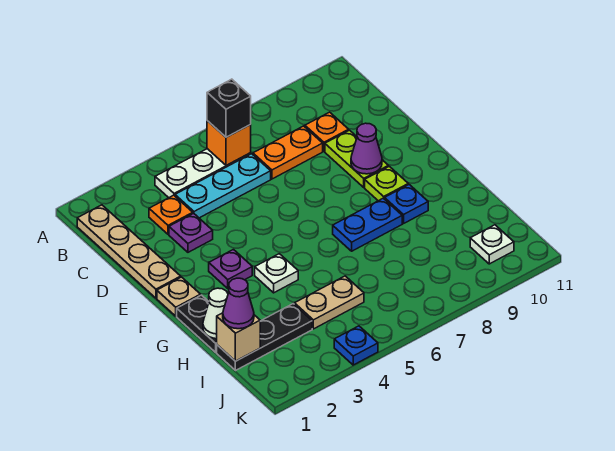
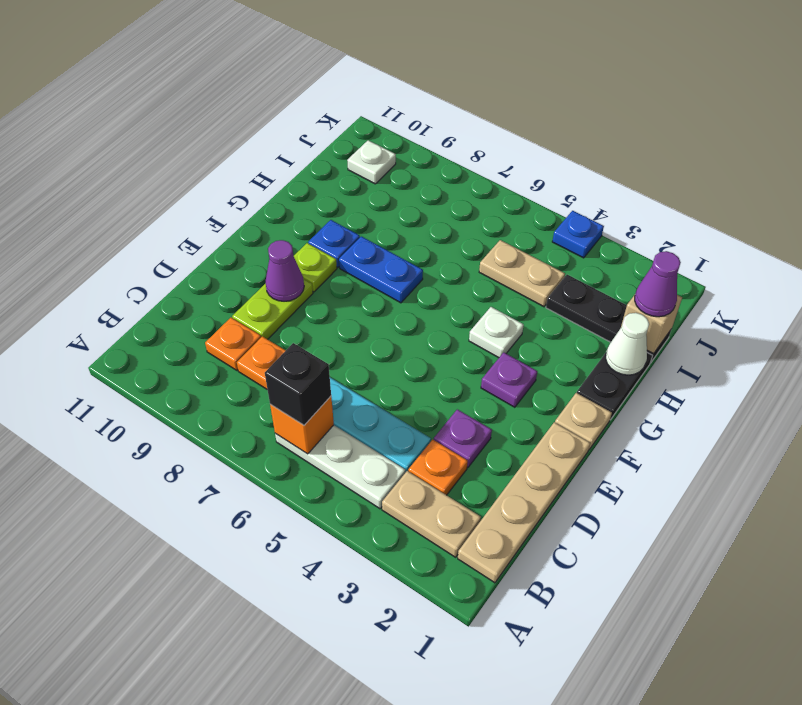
none -> tan 1x2 plate [382,471,481,557]

